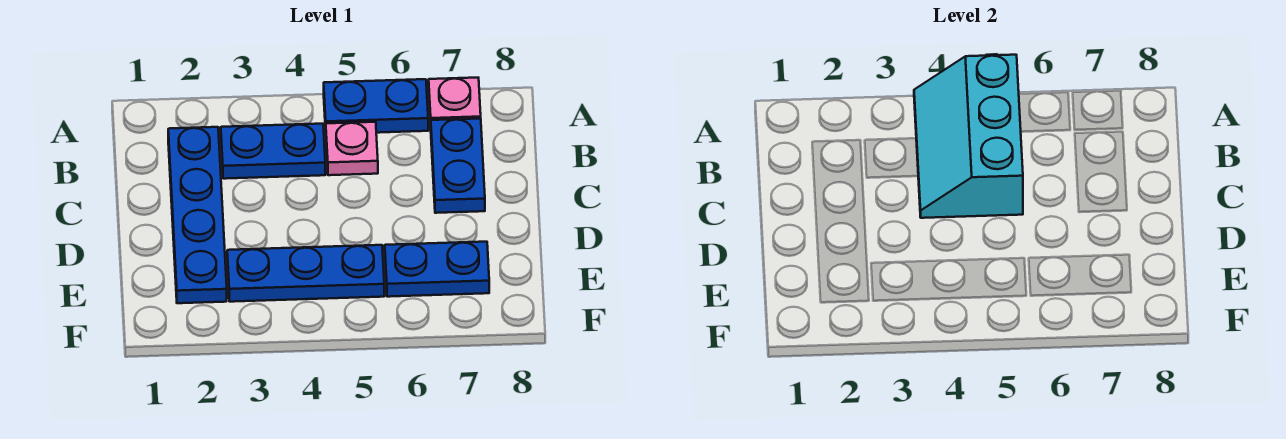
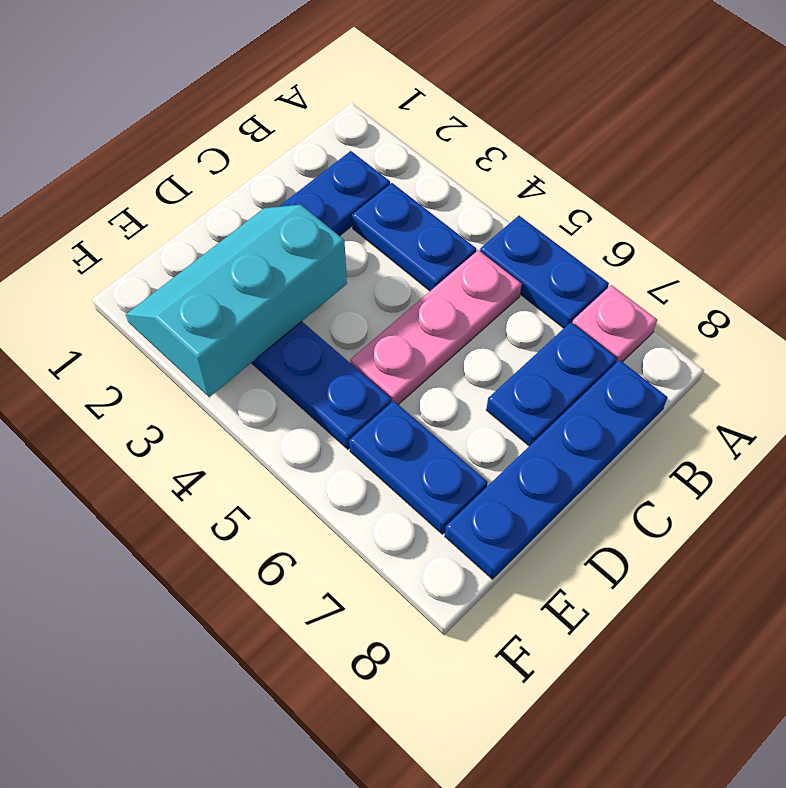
cyan 2x3 slope [914,55,1023,218] -> cyan 2x3 slope moved to [126,205,347,397]
pink 1x1 plate [326,122,378,175] -> pink 1x3 plate [350,250,522,405]
none -> blue 1x4 plate [445,360,668,579]

